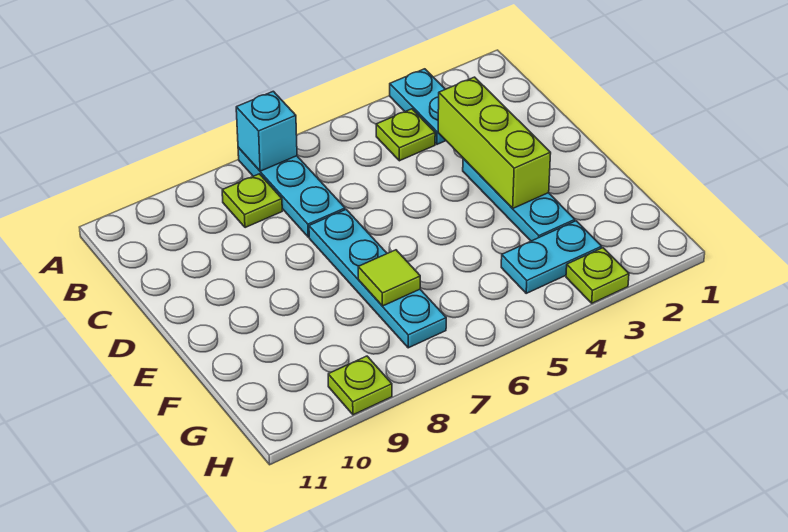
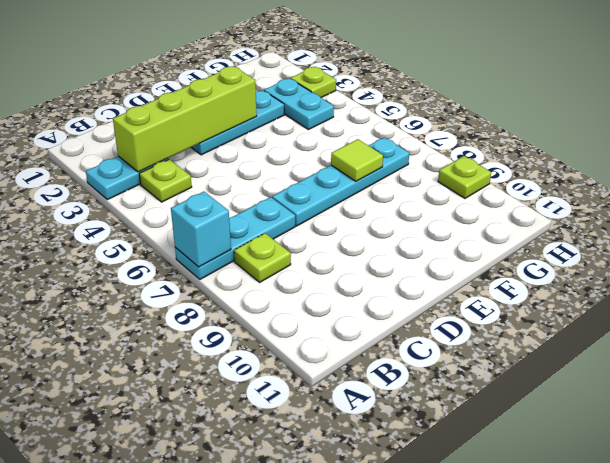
lime 1x3 brick [438,77,551,208] -> lime 1x4 brick [113,66,257,172]

